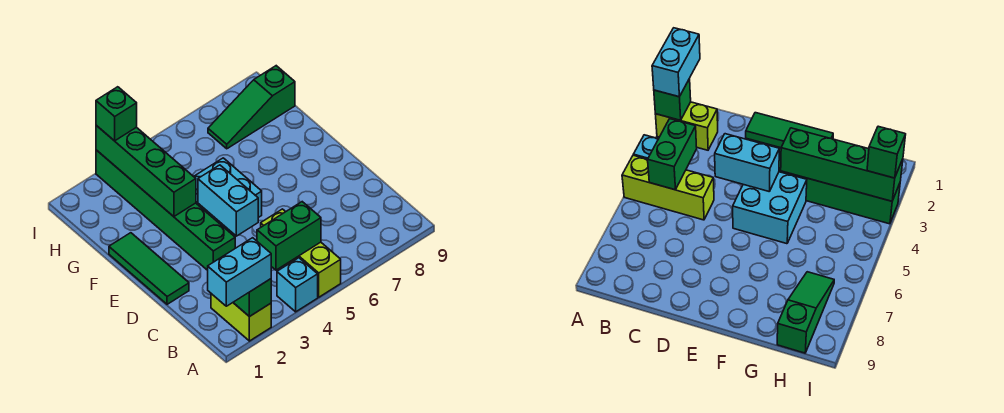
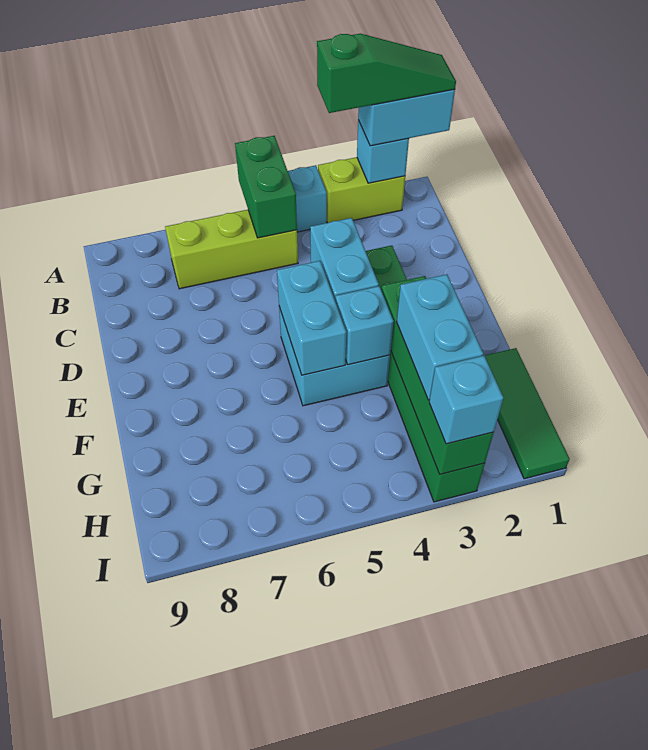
lime 1x2 brick [211,294,271,341] -> lime 1x2 brick turned to [318,157,405,223]
green 1x1 brick [233,279,271,317] -> cyan 1x1 brick [357,120,409,183]
lime 1x3 brick [261,209,341,297] -> lime 1x3 brick turned to [165,210,298,289]
green 1x2 brick [257,202,321,270] -> green 1x2 brick turned to [235,136,297,238]
green 1x3 tile [109,233,189,304] -> green 1x3 tile moved to [485,348,570,479]
none -> cyan 1x2 brick [277,261,346,375]
none -> cyan 1x1 brick [335,286,394,365]
none -> cyan 1x2 brick [397,274,483,400]
green 1x3 slope [208,66,295,149] -> green 1x3 slope moved to [317,34,456,113]
green 1x1 brick [96,87,137,141] -> cyan 1x1 brick [429,356,504,444]

